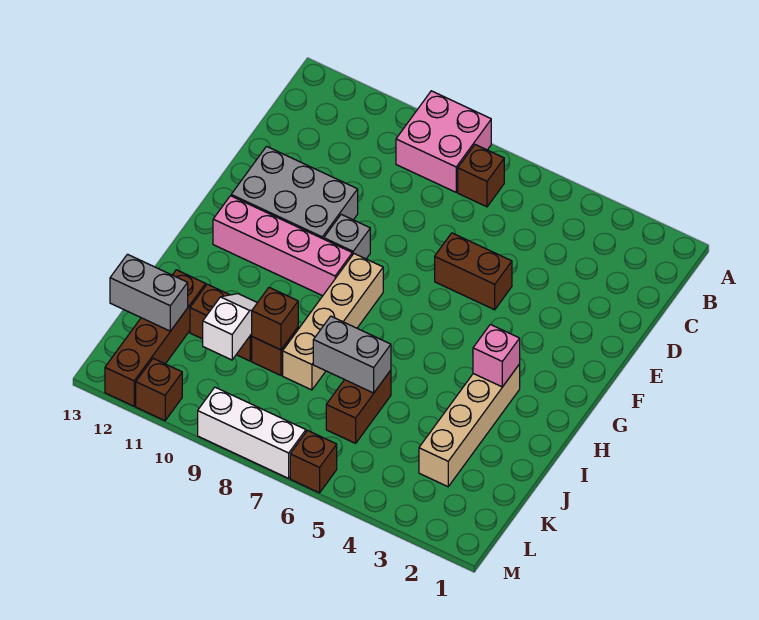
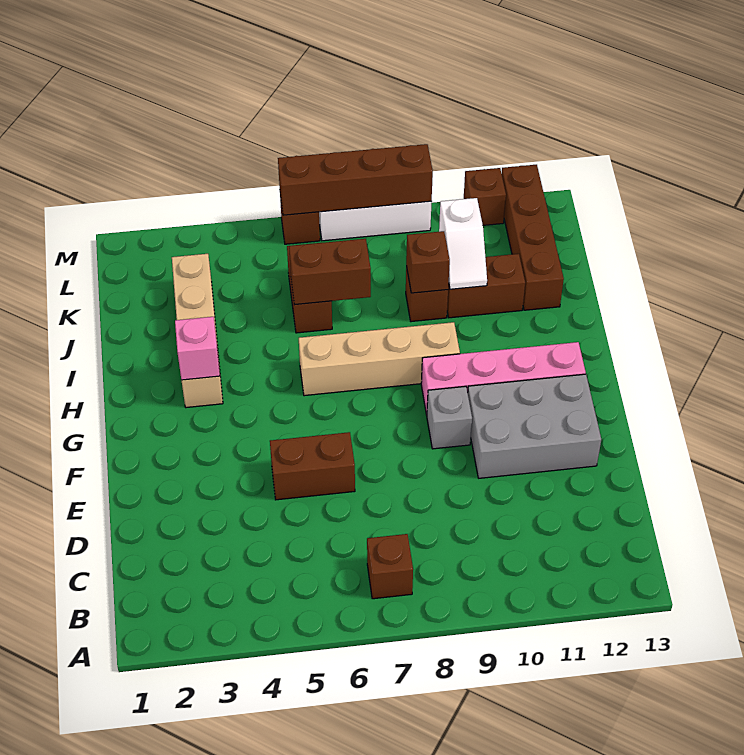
pink 2x2 brick [396,91,491,192] -> none
tan 1x4 brick [283,254,383,390] -> tan 1x4 brick turned to [299,322,460,396]
grey 1x2 brick [313,316,391,393] -> brown 1x2 brick [289,239,371,305]
grey 1x2 brick [110,254,188,331] -> none
none -> brown 1x4 brick [278,144,433,215]

